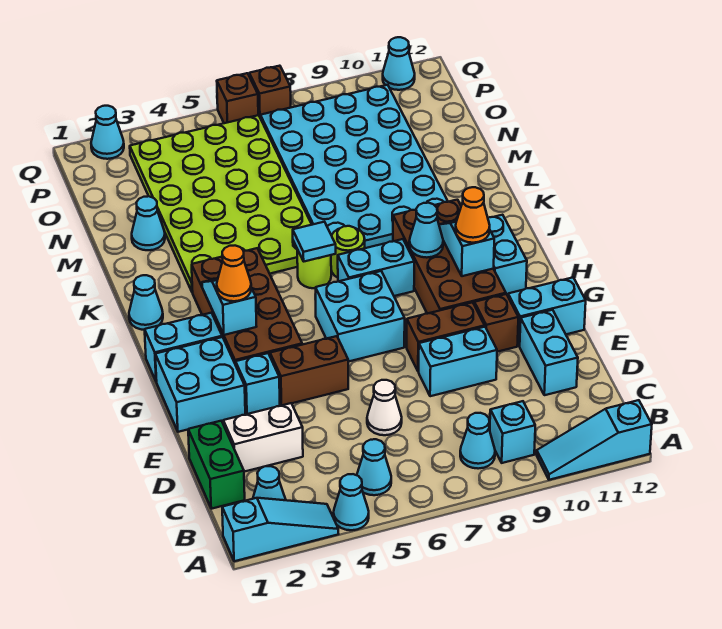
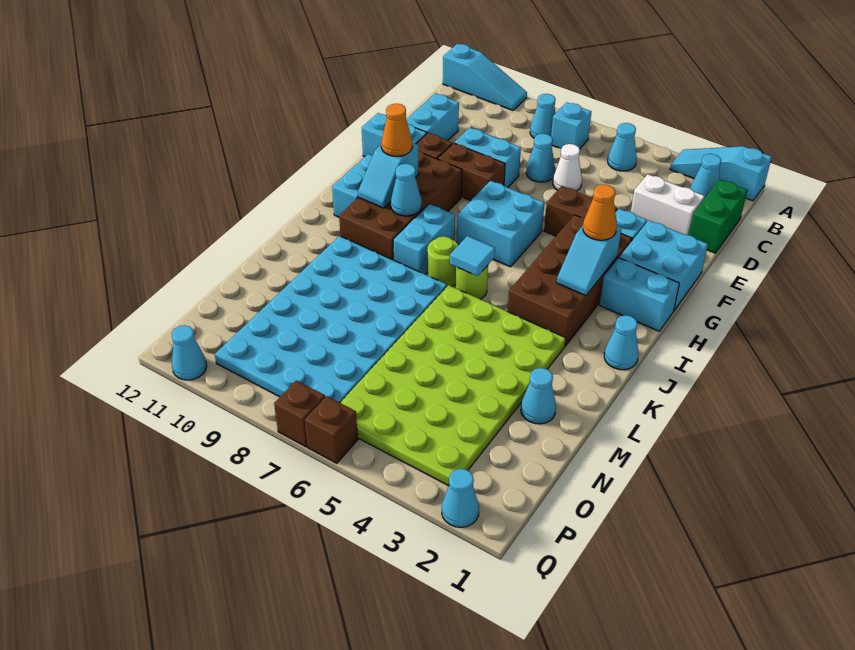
cyan 1x1 cone [333,474,369,530] -> cyan 1x1 cone moved to [526,134,555,182]
cyan 1x1 brick [490,401,535,463] -> cyan 1x1 brick moved to [551,102,591,149]
cyan 1x2 brick [338,239,414,296] -> cyan 1x2 brick turned to [393,204,455,274]

